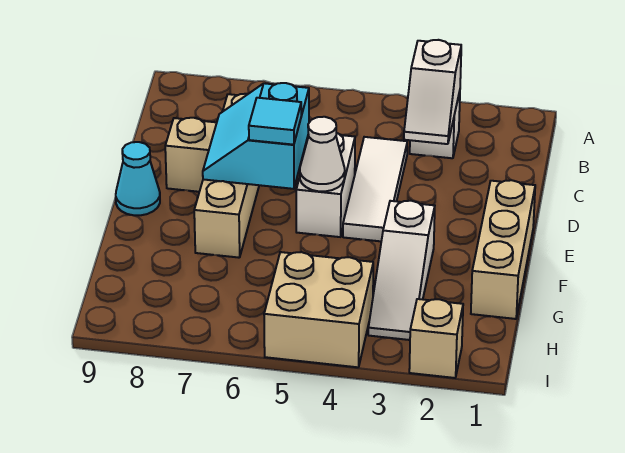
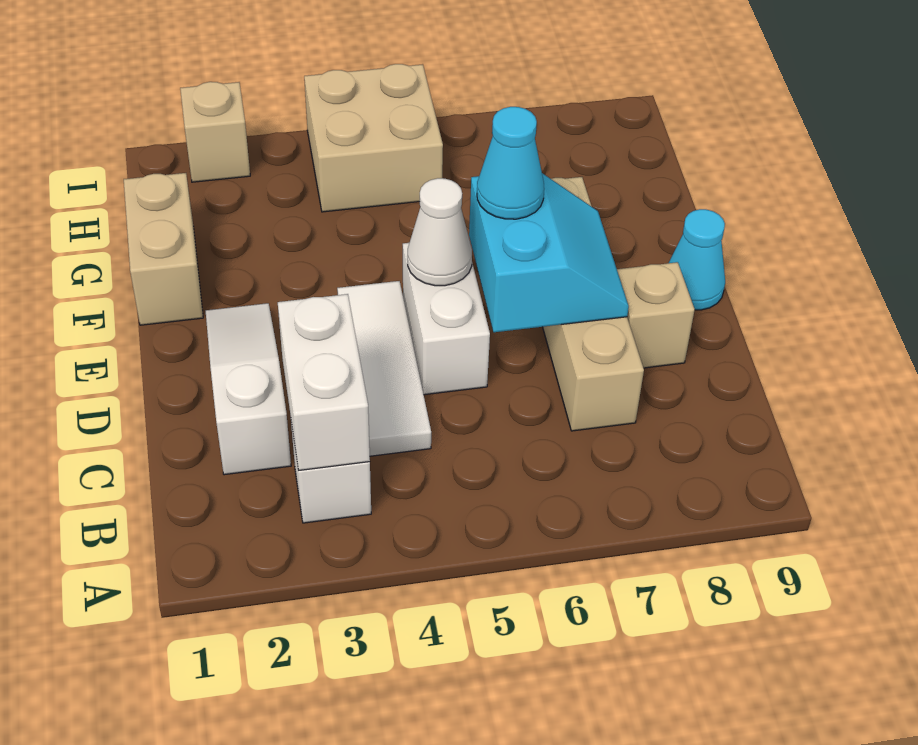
white 1x2 slope [404,40,461,144] -> white 1x2 brick [278,294,370,471]
tan 1x3 brick [471,180,535,319] -> tan 1x2 brick [124,173,203,325]
cyan 1x1 tile [249,98,301,145] -> cyan 1x1 cone [477,107,544,219]
white 1x3 slope [368,201,435,340] -> white 1x3 slope moved to [206,303,291,475]

